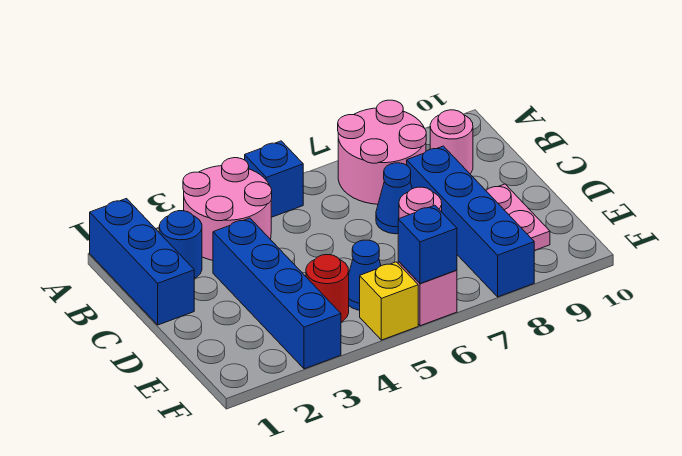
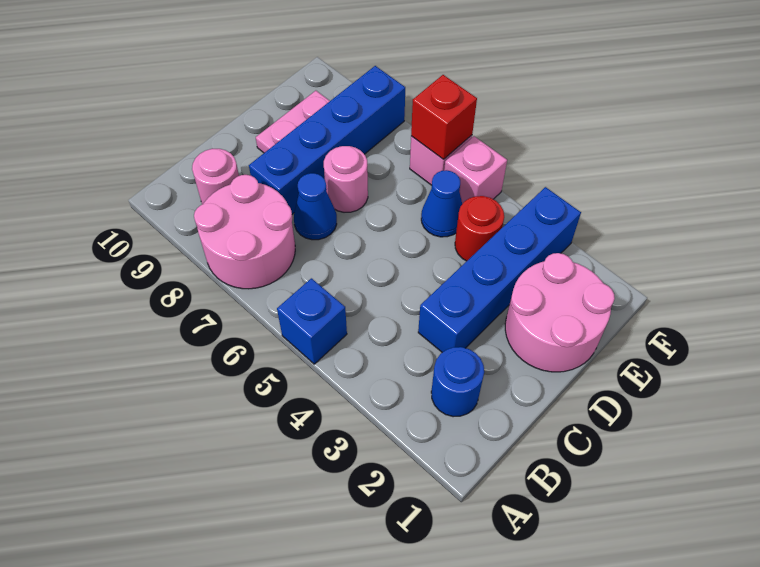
blue 1x3 brick [90,199,194,325] -> none
pink 2x2 round brick [183,158,272,260] -> pink 2x2 round brick moved to [505,253,615,372]
yellow 1x1 brick [360,262,418,340] -> pink 1x1 brick [444,136,507,204]
blue 1x1 brick [398,205,457,284] -> red 1x1 brick [411,75,477,159]

